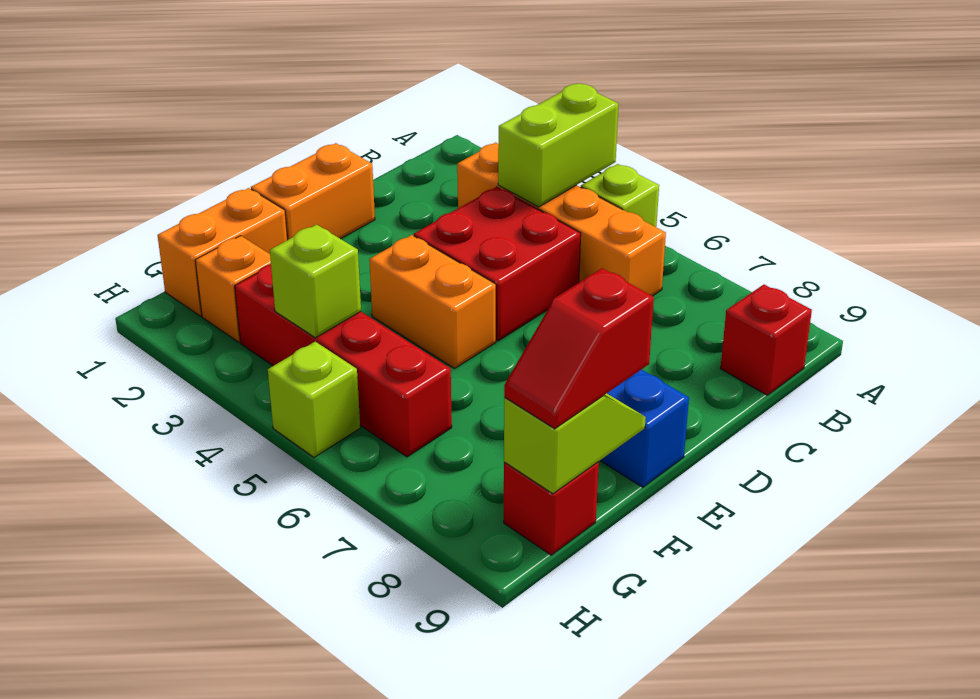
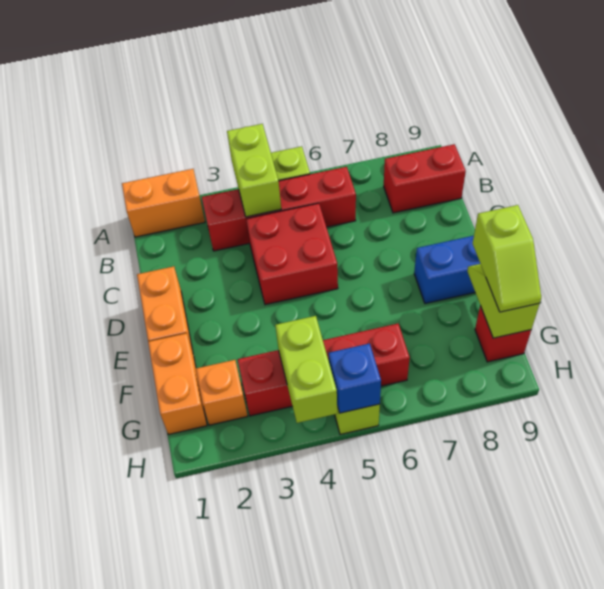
orange 1x4 brick [457,143,666,296] -> red 1x4 brick [202,167,356,251]
red 1x1 brick [720,285,812,395] -> red 1x2 brick [384,144,466,213]
orange 1x2 brick [369,235,496,368] -> orange 1x2 brick moved to [122,169,205,237]
red 1x2 slope [504,268,654,429] -> lime 1x2 slope [473,205,541,312]
lime 1x1 brick [270,225,361,338] -> lime 1x2 brick [275,316,337,423]
none -> blue 1x1 brick [329,343,381,413]

